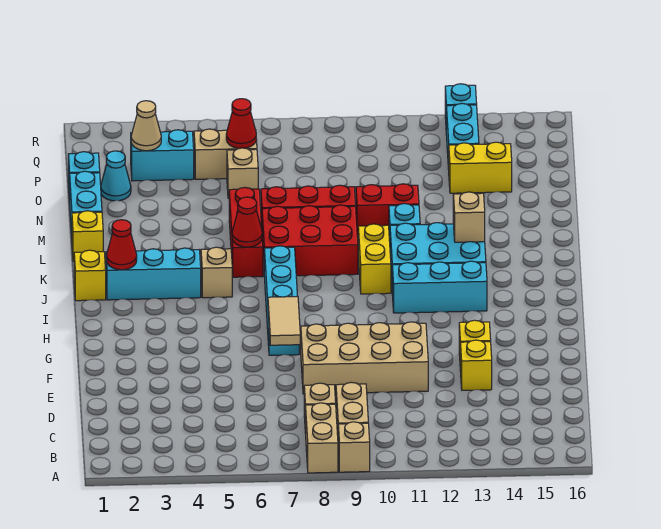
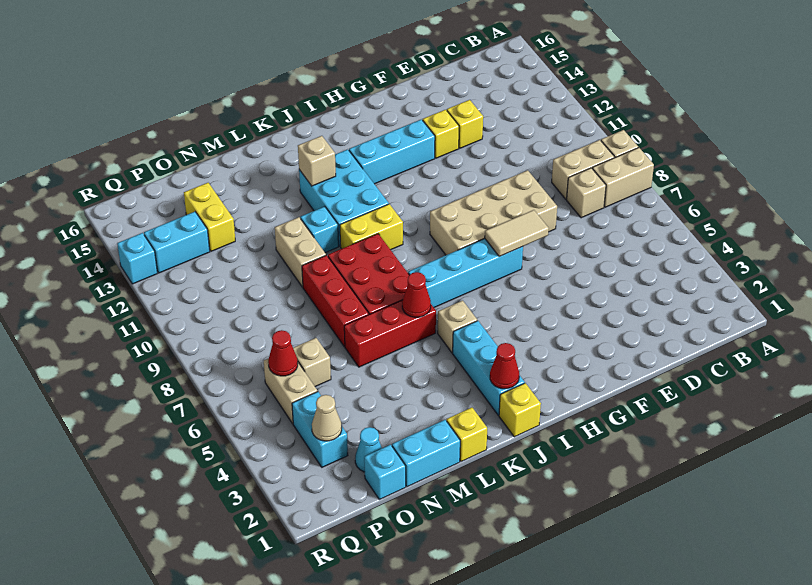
tan 2x4 brick [301,322,428,394] -> tan 2x4 brick turned to [430,170,557,255]
cyan 1x3 brick [392,261,487,313] -> cyan 1x3 brick turned to [349,119,435,184]
red 1x2 brick [356,184,419,235] -> tan 1x2 brick [275,217,326,287]

